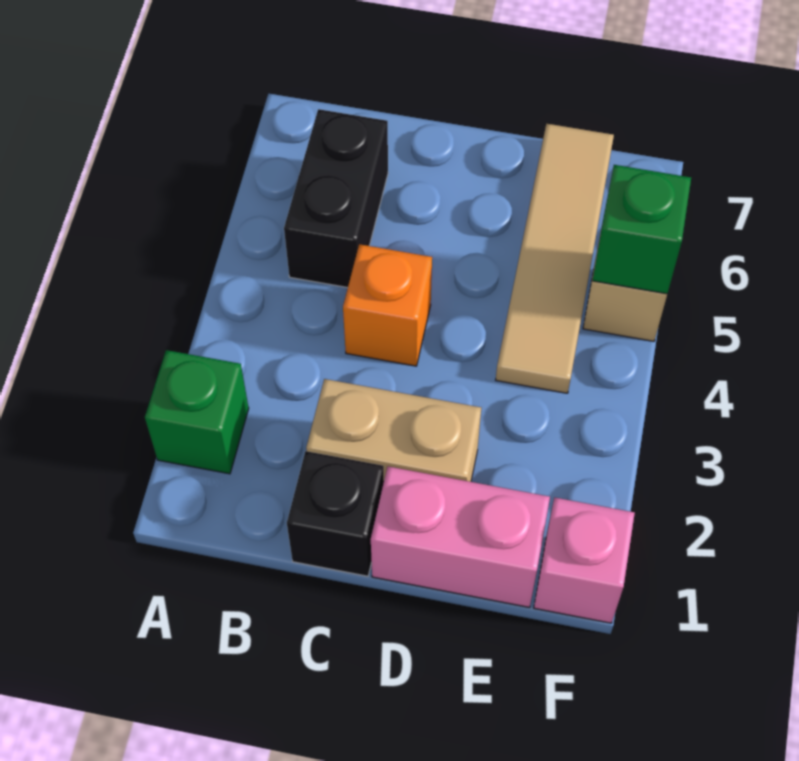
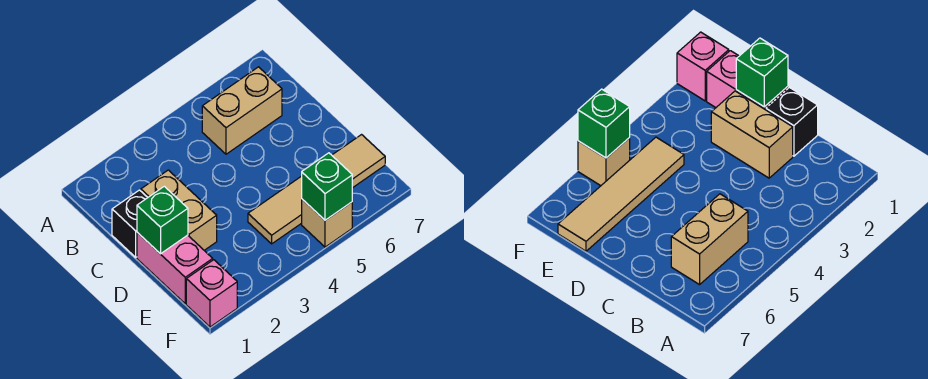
green 1x1 brick [145,350,249,474] -> green 1x1 brick moved to [137,186,188,254]
black 1x2 brick [284,109,388,288] -> tan 1x2 brick [202,67,282,154]
orange 1x1 brick [343,244,432,366] -> none

